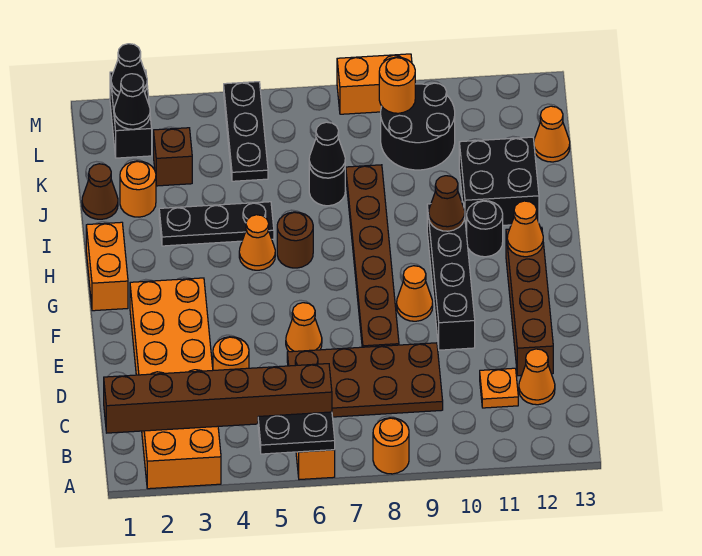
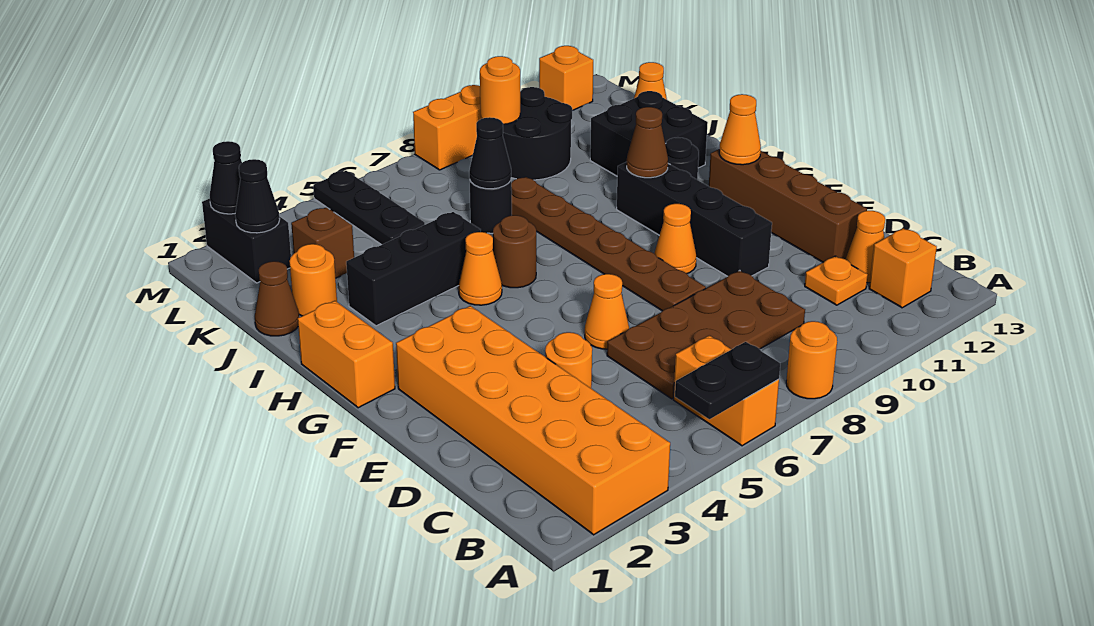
brown 1x6 brick [104,364,332,433] -> none
none -> orange 1x1 brick [869,228,937,308]
black 1x3 plate [159,202,274,246] -> black 1x3 brick [346,212,481,326]
none -> orange 1x1 brick [539,46,593,111]

